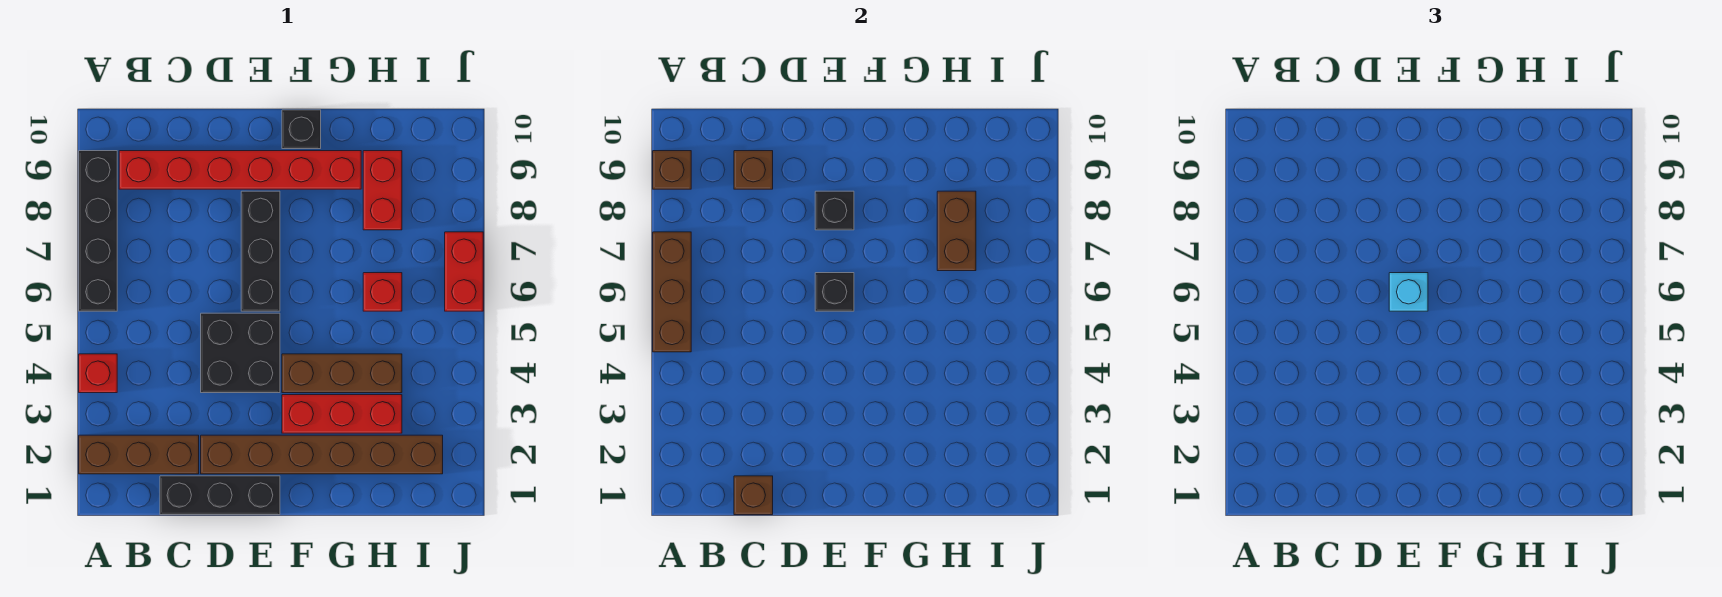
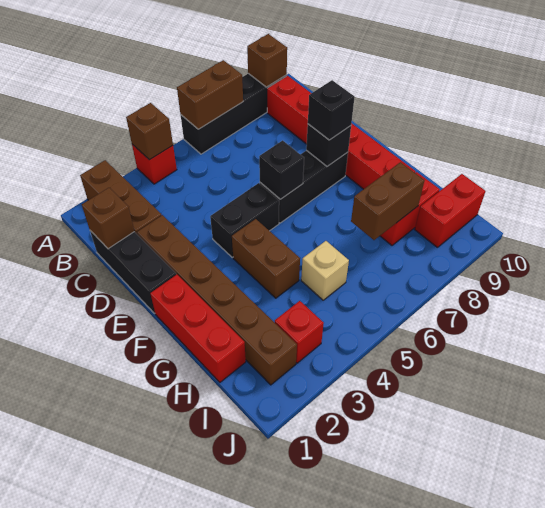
brown 1x3 brick [653,232,691,352] -> brown 1x2 brick [177,60,243,129]
brown 1x1 brick [734,151,773,189] -> brown 1x1 brick moved to [126,103,173,160]
black 2x2 brick [201,313,280,393] -> black 1x2 brick [210,183,279,257]
cyan 1x1 brick [1389,273,1428,311] -> none
red 1x3 brick [282,395,402,433] -> red 1x3 brick moved to [150,274,246,382]
brown 1x3 brick [282,354,402,393] -> brown 1x2 brick [232,219,300,298]
black 1x1 brick [282,110,321,149] -> black 1x1 brick moved to [308,80,355,140]
none -> tan 1x1 brick [301,241,349,300]
red 1x1 brick [363,273,402,311] -> red 1x1 brick moved to [275,301,324,363]
red 1x2 brick [445,232,483,311] -> red 1x2 brick moved to [415,174,485,247]

